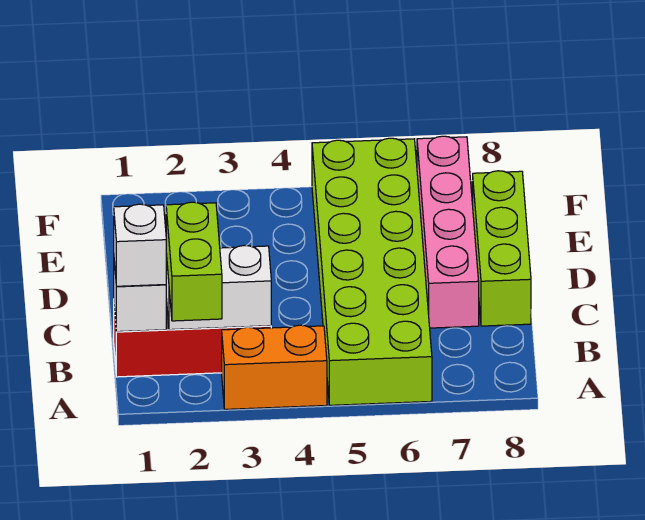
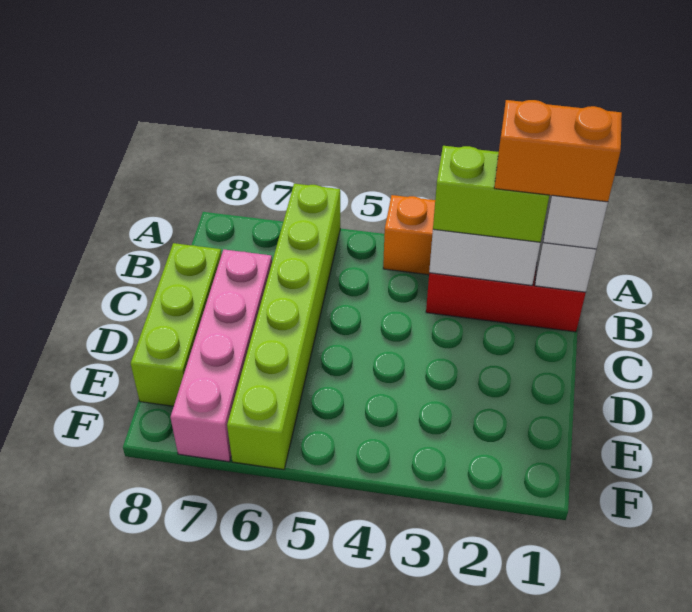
lime 1x2 brick [166,202,222,321] -> lime 1x2 brick turned to [433,146,549,242]
lime 2x6 brick [312,138,432,405] -> lime 1x6 brick [227,184,340,469]
none -> orange 1x2 brick [494,100,622,202]

